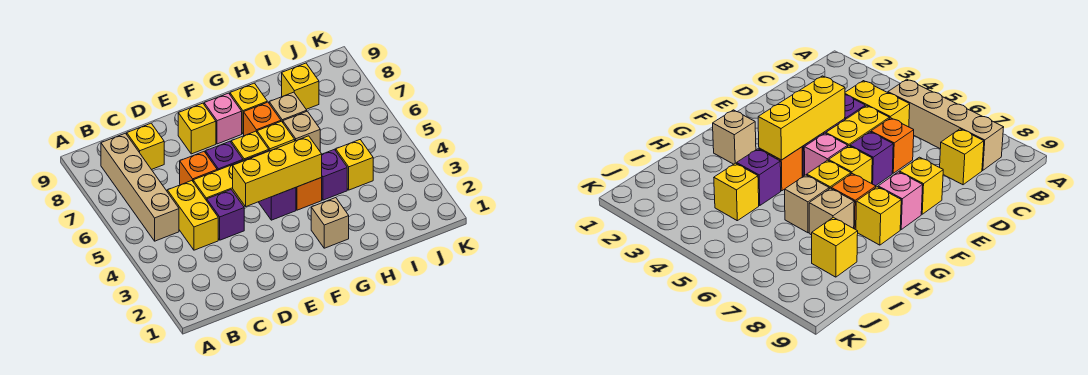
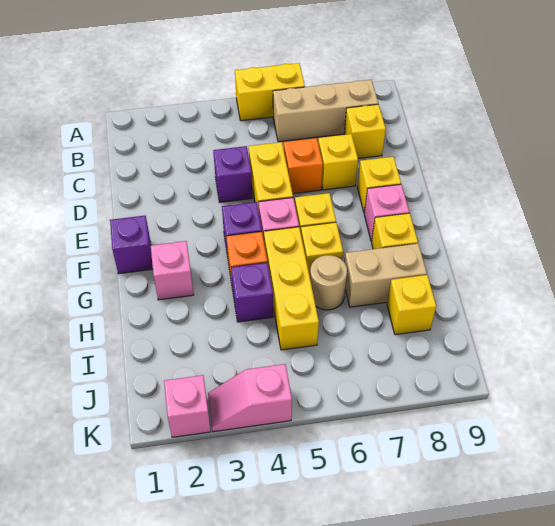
tan 1x4 brick [101,133,179,241] -> tan 1x3 brick [273,80,378,142]
yellow 1x2 brick [167,181,218,250] -> yellow 1x2 brick moved to [235,63,305,121]
yellow 1x3 brick [233,136,322,206] -> yellow 1x3 brick moved to [264,227,319,350]
purple 1x1 brick [206,141,243,170] -> purple 1x1 brick moved to [110,216,153,274]
tan 1x1 brick [311,198,349,248] -> pink 1x1 brick [151,241,194,300]
orange 1x1 brick [244,102,281,136] -> none
tan 1x1 brick [283,111,320,151] -> tan 1x1 round brick [310,255,347,310]
tan 1x1 brick [269,92,307,122] -> tan 1x2 brick [344,244,427,307]
yellow 1x1 brick [336,139,373,190] -> yellow 1x1 brick moved to [318,134,358,190]
none -> pink 1x1 brick [164,375,211,437]
none -> pink 1x2 slope [208,364,292,432]

